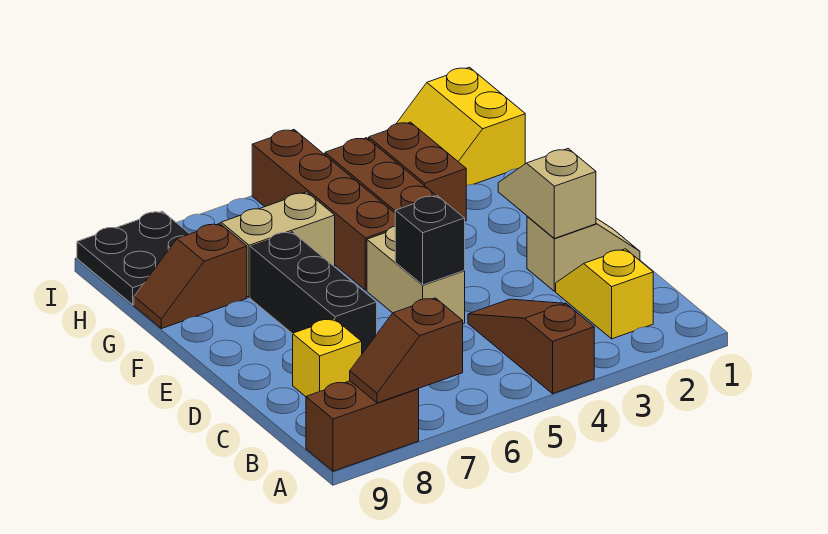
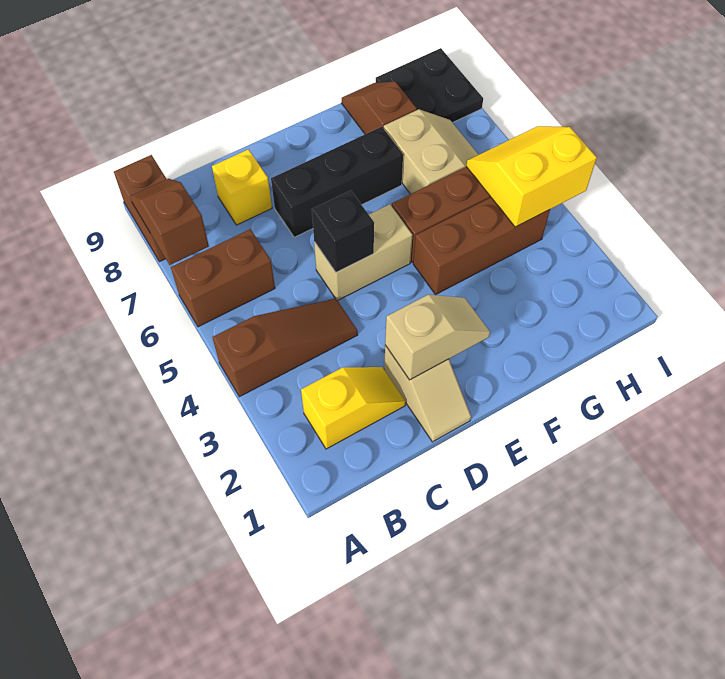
brown 1x2 brick [369,122,466,221] -> brown 1x2 brick moved to [171,229,275,327]
yellow 2x2 slope [396,67,525,186] -> yellow 2x2 slope moved to [466,126,597,227]

